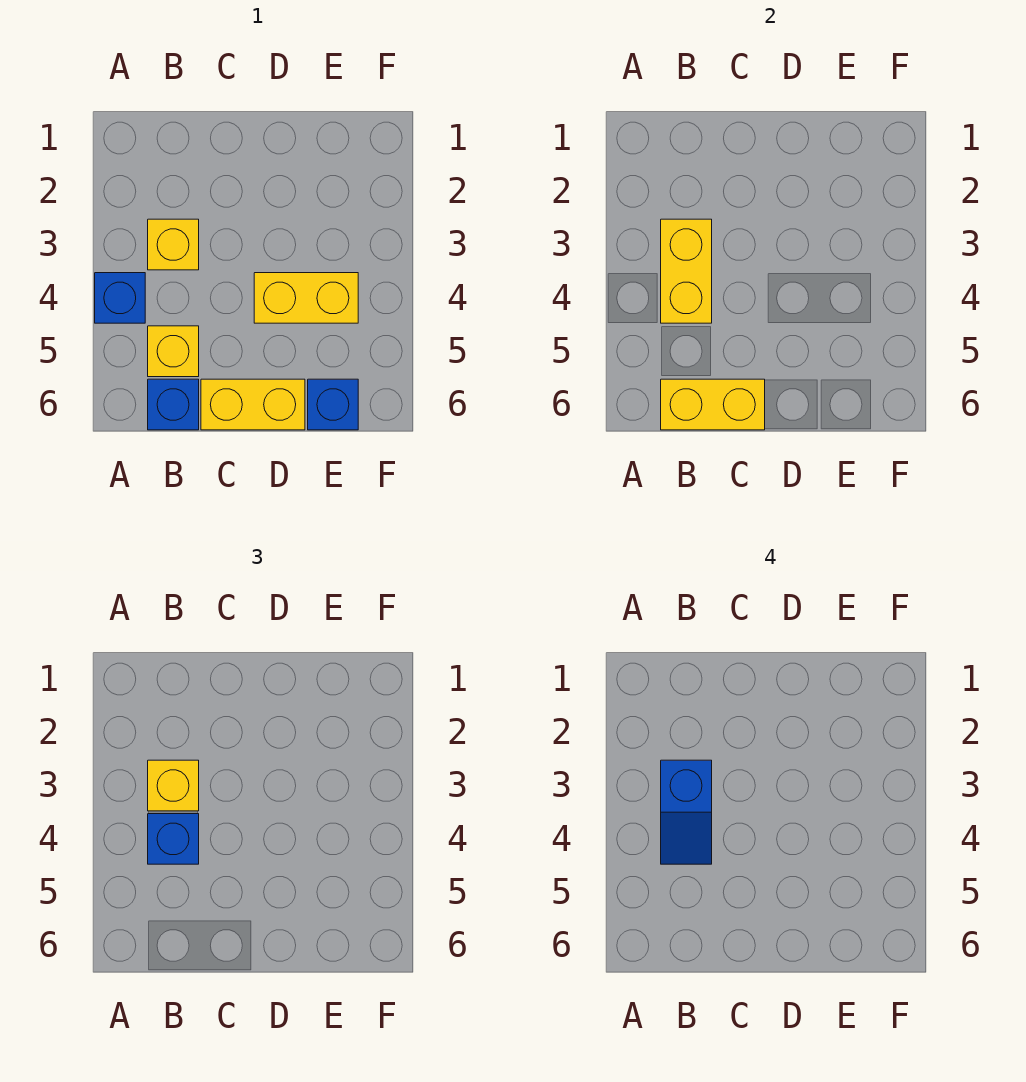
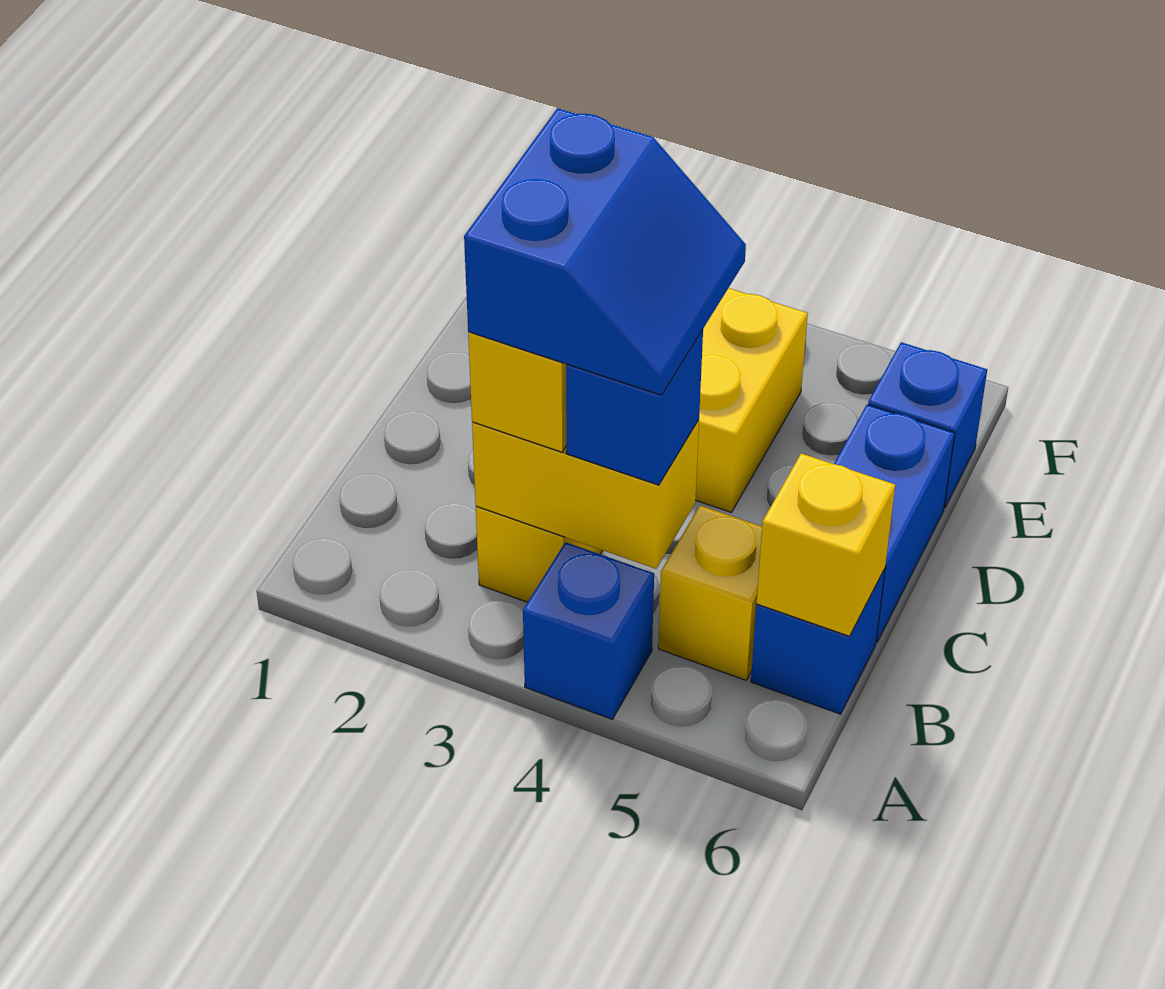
blue 1x2 slope [661,760,712,864] -> blue 2x2 slope [464,108,746,395]
yellow 1x2 brick [661,379,765,430] -> yellow 1x1 brick [757,453,895,636]
yellow 1x2 brick [201,379,305,430] -> blue 1x2 brick [834,405,955,642]

